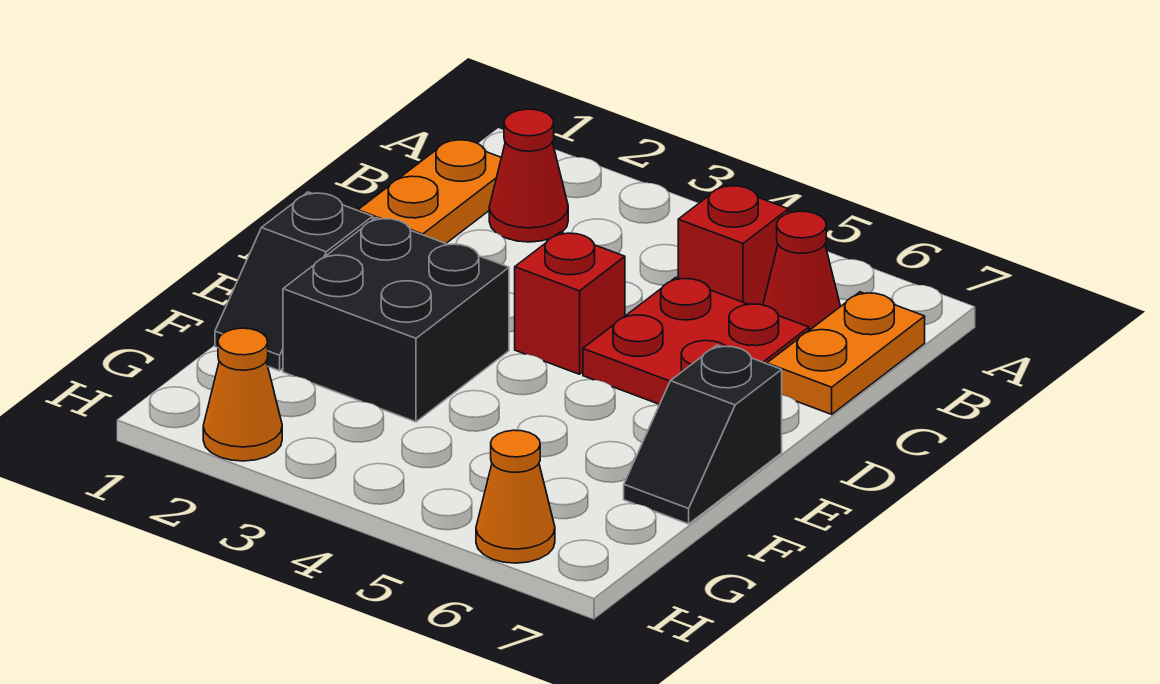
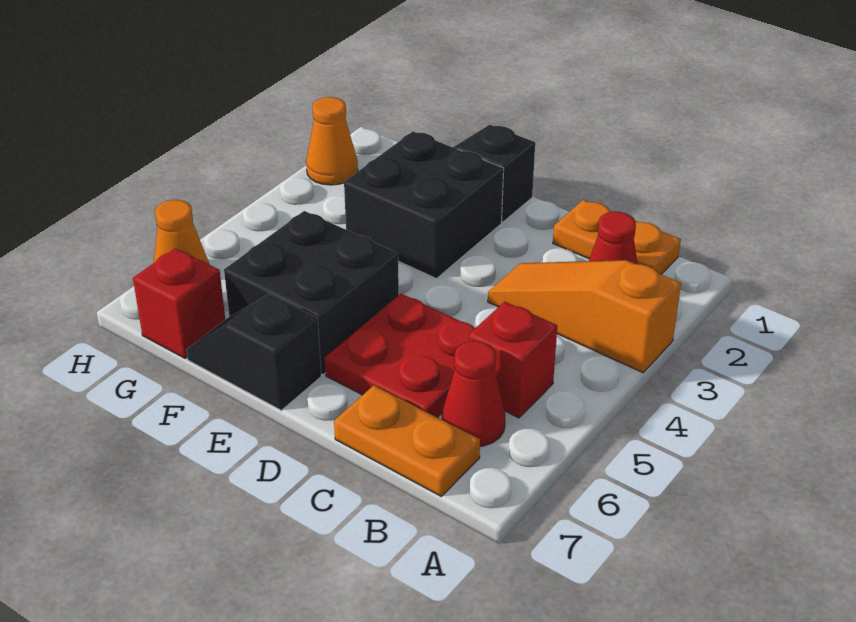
none -> orange 1x3 slope [488,260,681,373]
red 1x1 brick [515,232,625,374] -> red 1x1 brick moved to [133,248,225,358]
none -> black 2x2 brick [224,211,399,375]

